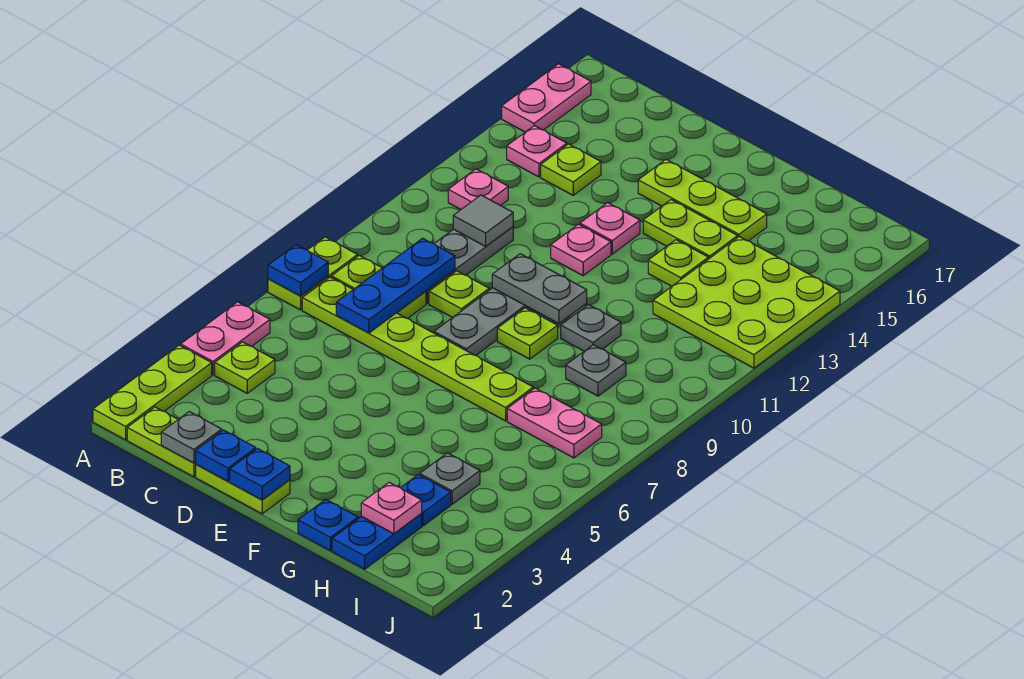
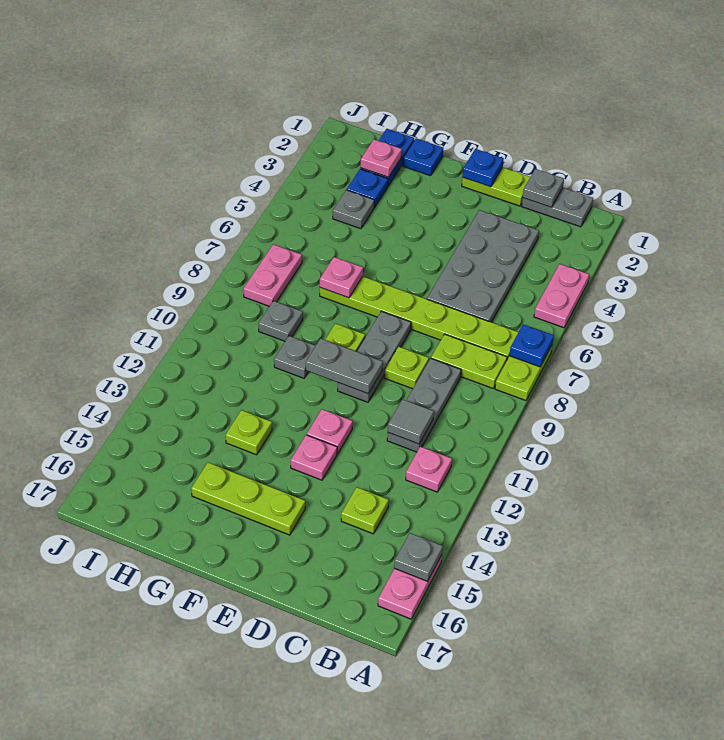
lime 1x3 plate [93,345,212,440] -> none
none -> grey 1x1 plate [394,533,443,582]
lime 1x2 plate [127,407,196,477] -> grey 1x2 plate [522,188,593,227]
lime 1x1 plate [215,342,275,393] -> none
pink 1x1 plate [507,126,567,177] -> pink 1x1 plate moved to [320,257,363,298]
none -> grey 2x4 plate [427,210,539,322]
blue 1x3 plate [336,238,455,333] -> none
blue 1x1 plate [196,430,256,481] -> none
lime 1x2 plate [643,200,738,259] -> none
pink 1x2 plate [507,388,602,458] -> pink 1x2 plate turned to [243,244,302,306]
lime 3x3 plate [653,237,840,368] -> none

